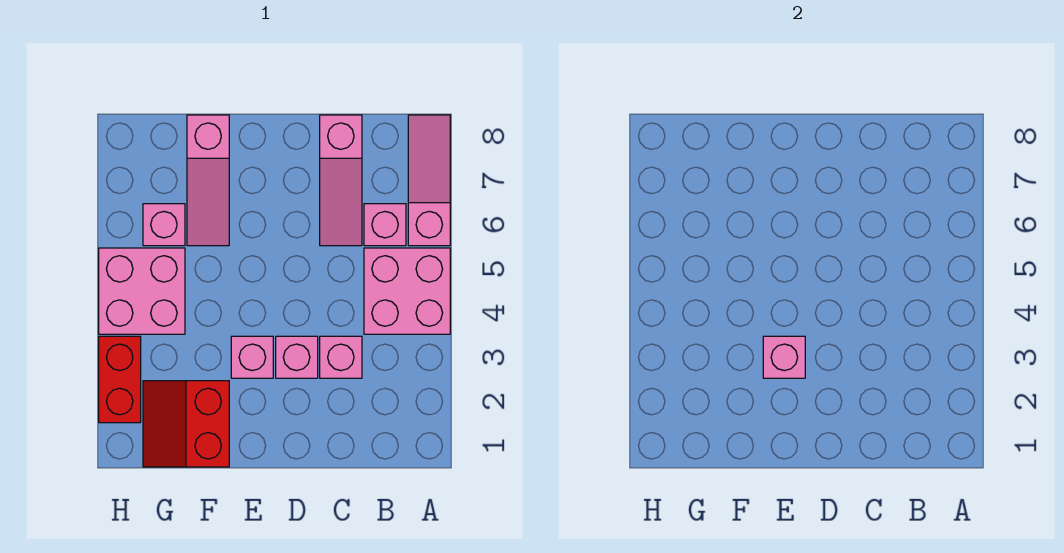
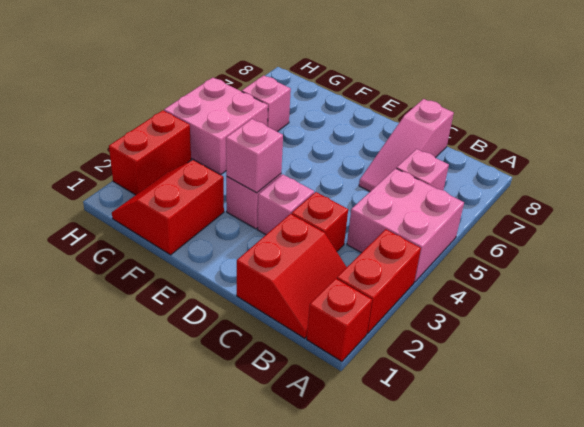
none -> red 1x1 brick [307,279,372,361]
none -> red 1x2 brick [337,229,421,334]
pink 1x3 slope [408,115,450,246] -> none
none -> red 2x2 slope [237,214,347,338]
pink 1x1 brick [320,336,362,378] -> red 1x1 brick [292,192,348,251]
pink 1x3 slope [187,115,229,246] -> none

